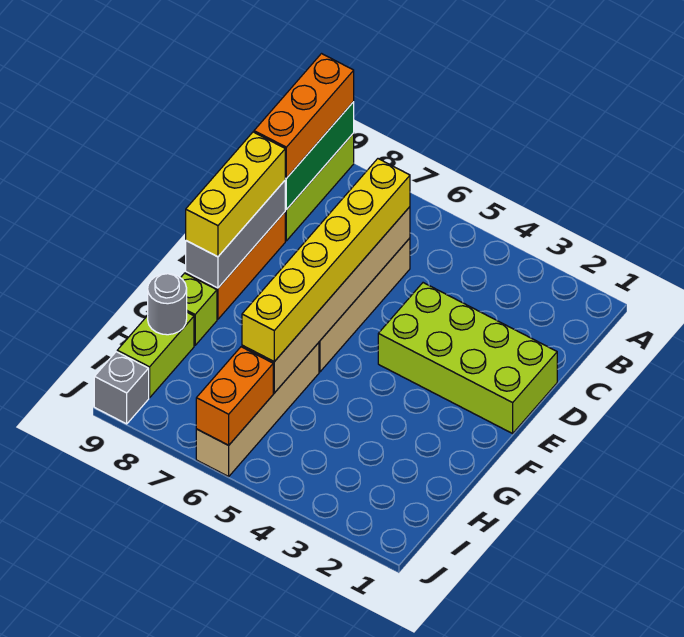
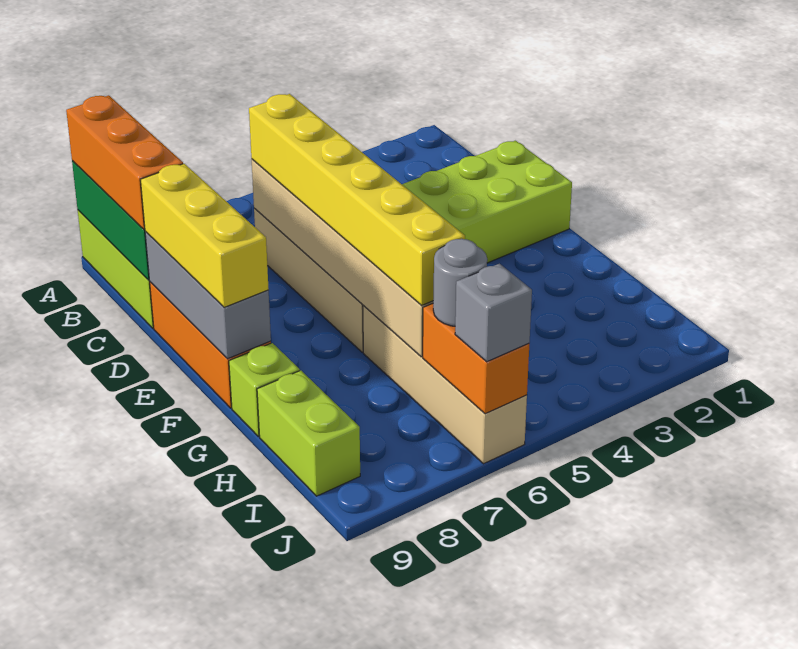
grey 1x1 round brick [148,274,187,335] -> grey 1x1 round brick moved to [433,239,487,326]
grey 1x1 brick [94,352,149,424] -> grey 1x1 brick moved to [455,264,532,362]

